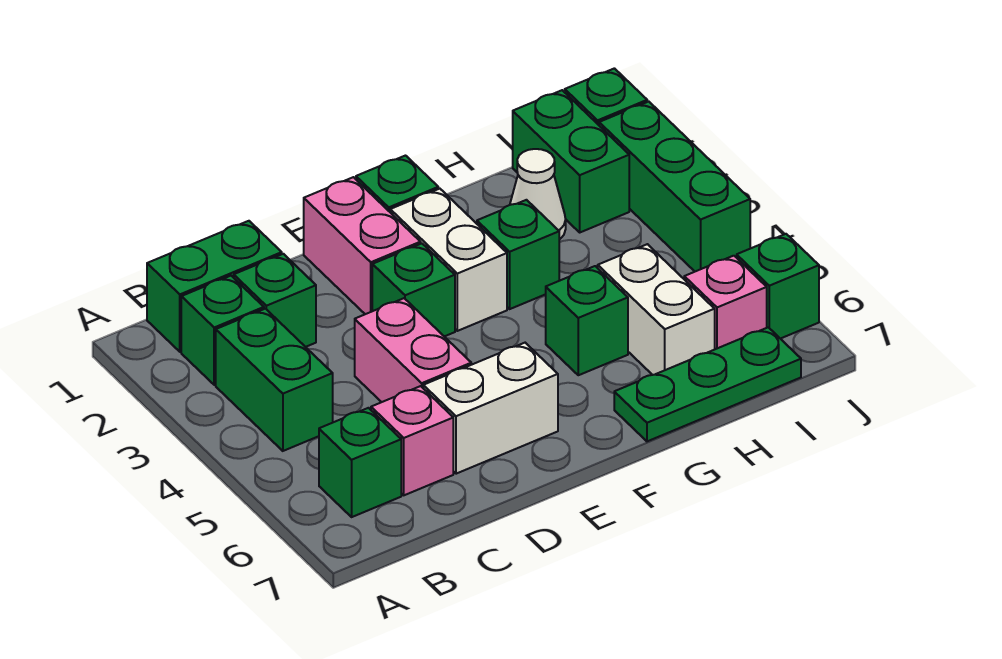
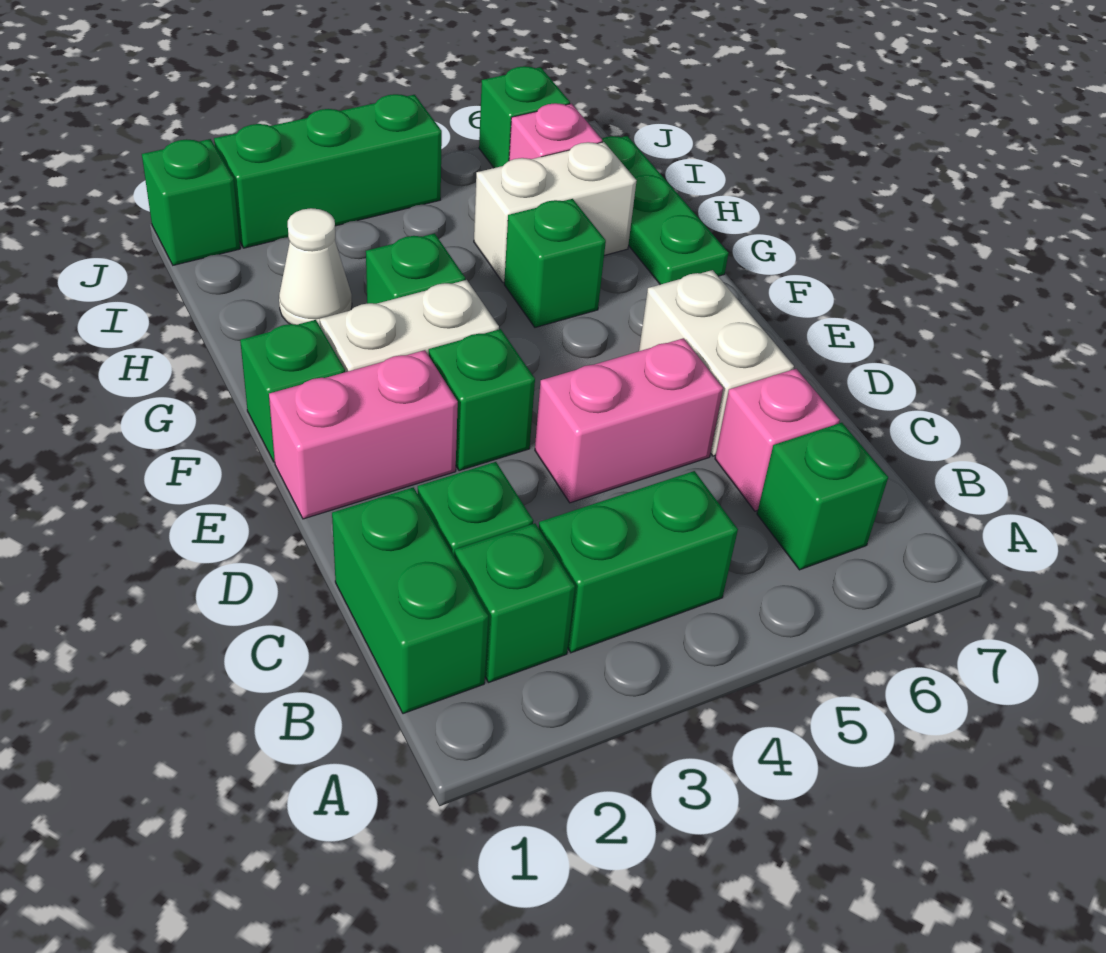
green 1x2 brick [513,90,629,232] -> none

